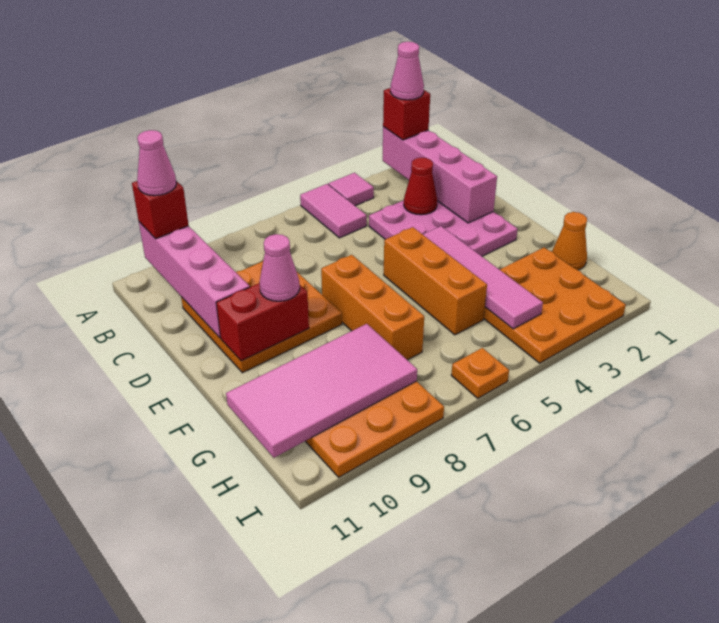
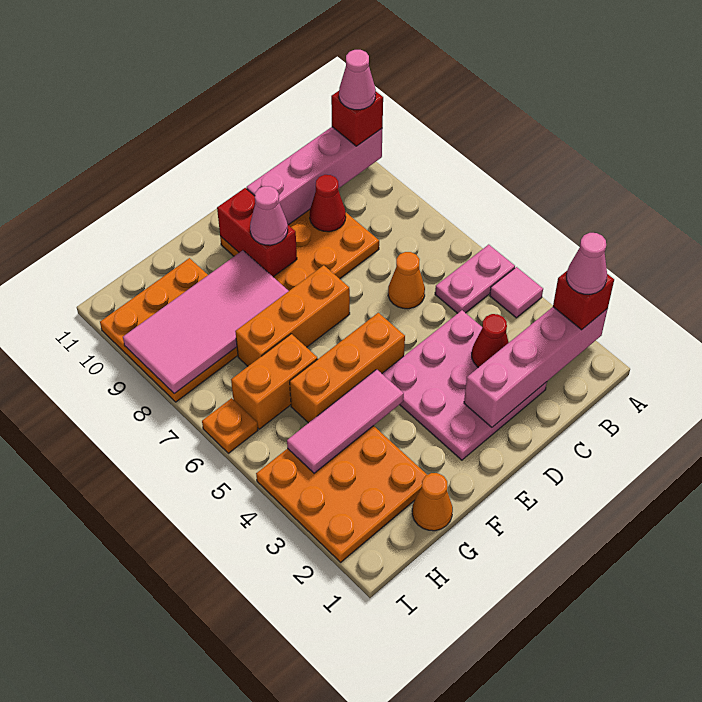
pink 1x2 tile [300,184,367,238] -> pink 1x2 plate [435,245,515,313]
none -> orange 1x1 cone [388,252,425,309]
none -> red 1x1 cone [310,175,346,232]
pink 1x4 tile [423,226,543,329] -> pink 1x3 tile [287,369,404,473]
none -> orange 1x2 brick [231,334,317,429]
pink 2x4 tile [226,324,417,458] -> pink 2x4 tile turned to [123,250,288,394]

